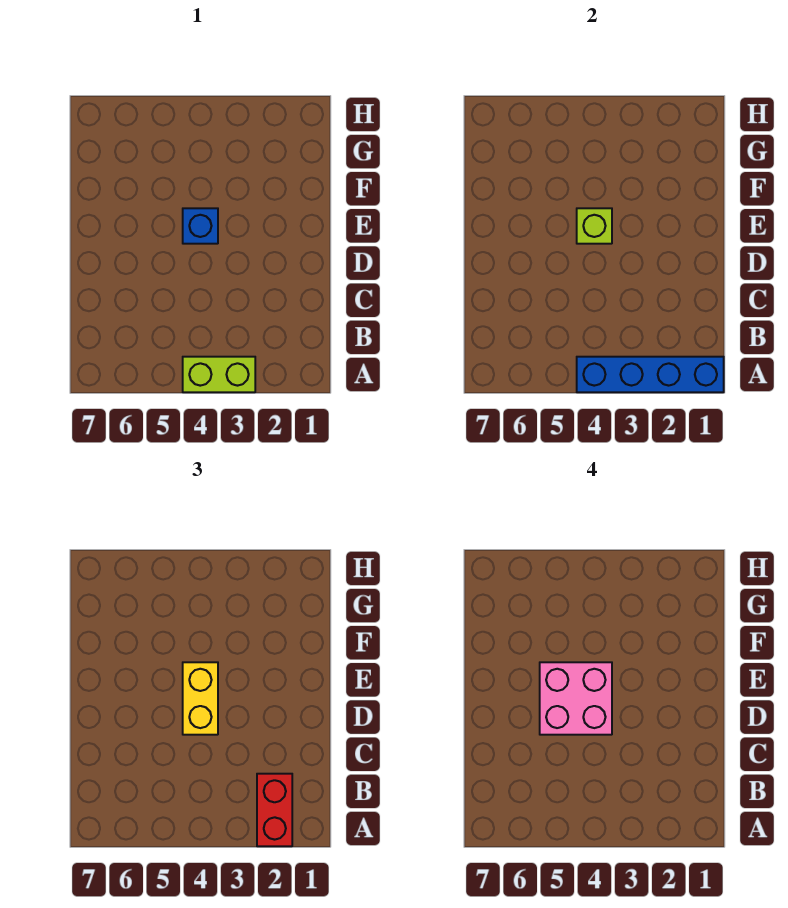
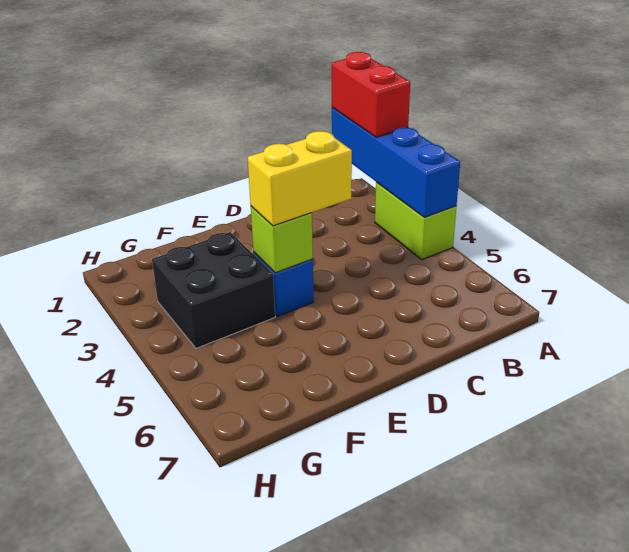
red 1x2 brick [257,774,292,846] -> red 1x2 brick turned to [332,52,410,137]
pink 2x2 brick [540,662,612,735] -> none
none -> black 2x2 brick [152,232,275,348]

